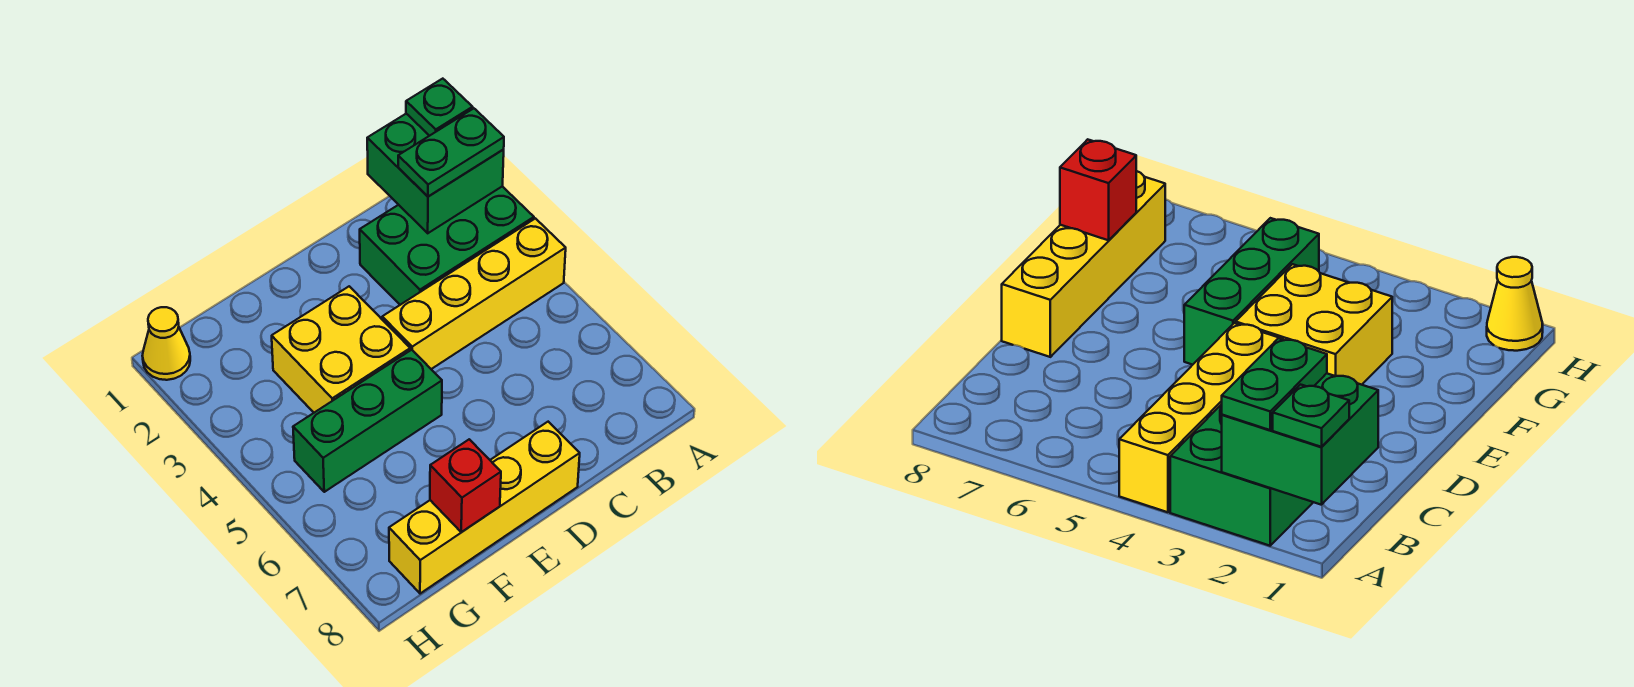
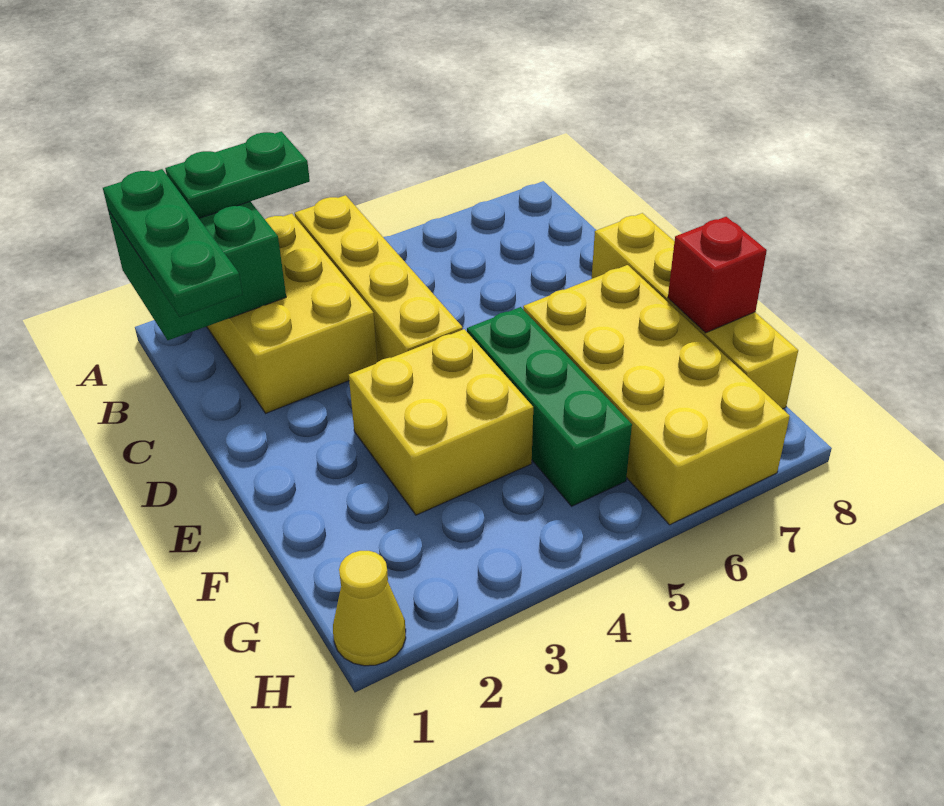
green 1x1 plate [406,79,473,136] -> green 1x3 plate [103,169,243,317]
green 2x3 brick [360,186,534,305] -> yellow 2x3 brick [207,214,377,413]
green 1x2 plate [398,108,504,197] -> green 1x2 plate turned to [165,131,310,218]
none -> yellow 2x4 brick [523,265,790,525]

